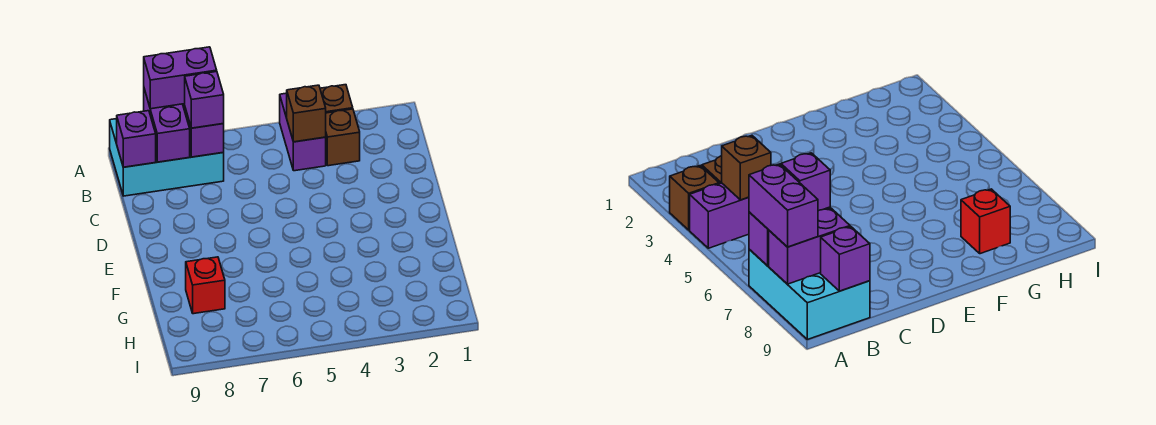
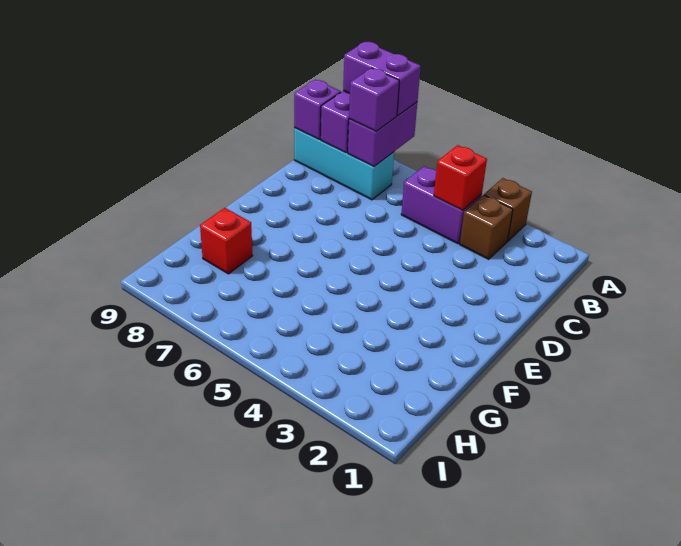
purple 1x2 brick [280,93,326,171] -> purple 1x2 brick turned to [401,166,482,244]
cyan 2x3 brick [110,119,224,196] -> cyan 1x3 brick [294,128,394,200]
brown 1x1 brick [287,85,326,142] -> red 1x1 brick [434,145,487,210]

